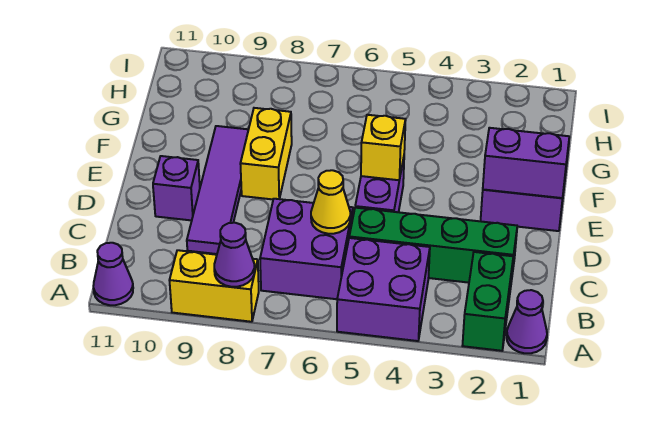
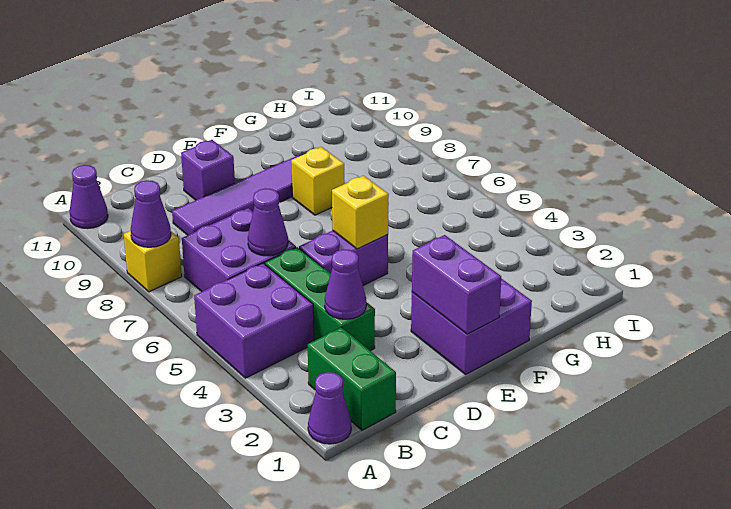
green 1x2 brick [462,252,513,351] -> green 1x2 brick turned to [308,327,396,430]
yellow 1x2 brick [169,250,259,322] -> yellow 1x1 brick [124,231,182,292]
green 1x4 brick [349,208,517,283] -> green 1x3 brick [265,247,375,351]
none -> purple 1x1 cone [325,249,366,319]
yellow 1x1 cone [311,170,350,234] -> purple 1x1 cone [248,188,288,256]
yellow 1x2 brick [240,108,292,199] -> yellow 1x1 brick [291,147,344,215]

